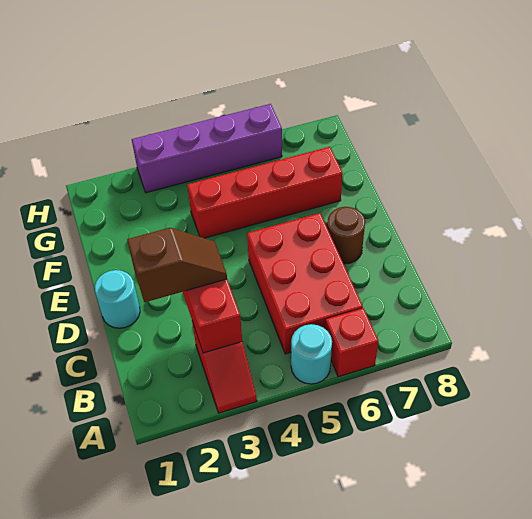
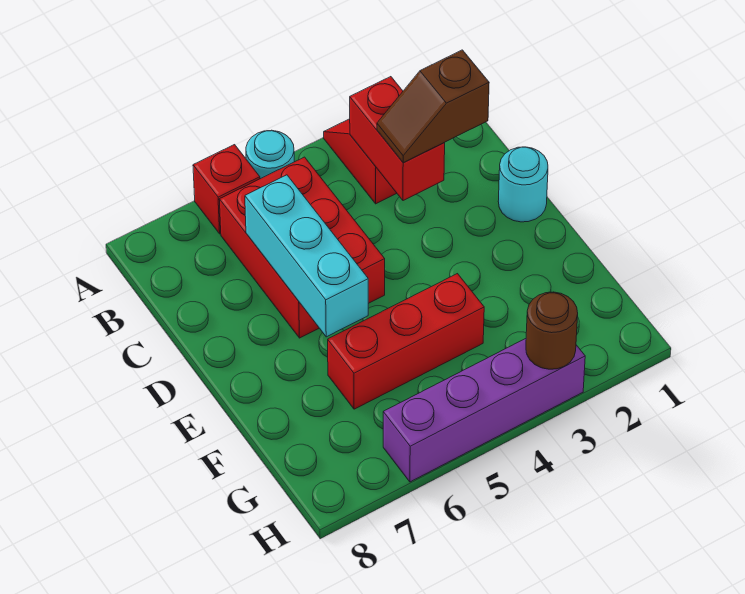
none -> cyan 1x3 brick [245,175,368,337]
brown 1x1 round brick [327,207,365,264] -> brown 1x1 round brick moved to [526,292,578,369]
red 1x4 brick [187,147,343,238] -> red 1x3 brick [328,274,484,409]

